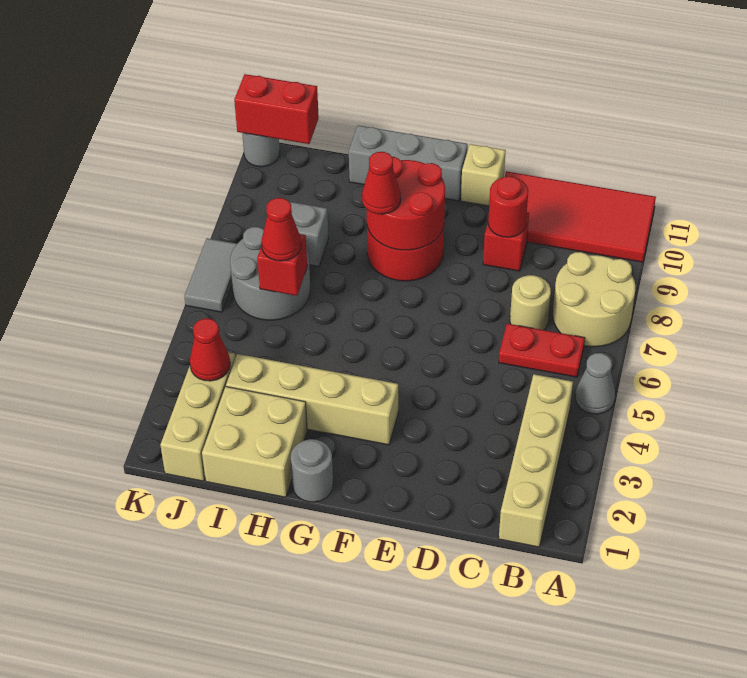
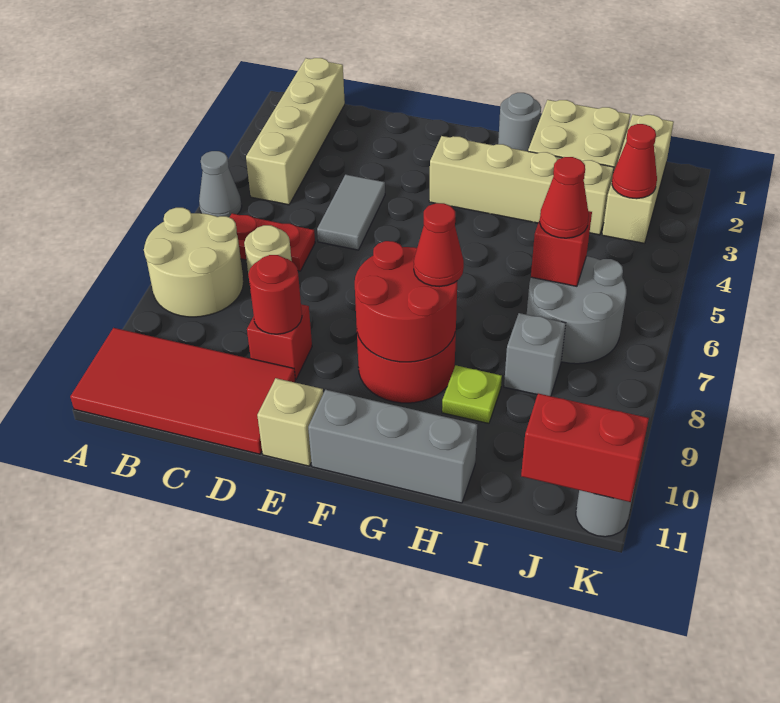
none -> lime 1x1 plate [442,366,502,423]
grey 1x2 tile [184,238,237,312] -> grey 1x2 tile moved to [317,175,385,250]

